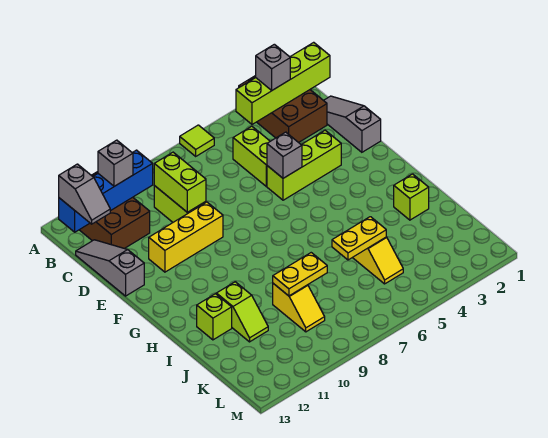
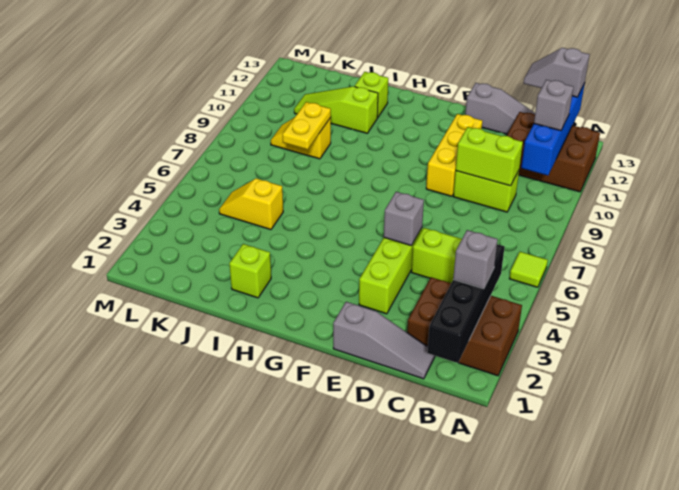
lime 1x4 brick [236,42,330,124] -> black 1x4 brick [427,244,505,363]
lime 1x2 slope [216,282,268,342] -> lime 1x3 slope [294,86,378,133]
yellow 1x2 plate [332,217,386,260] -> none

